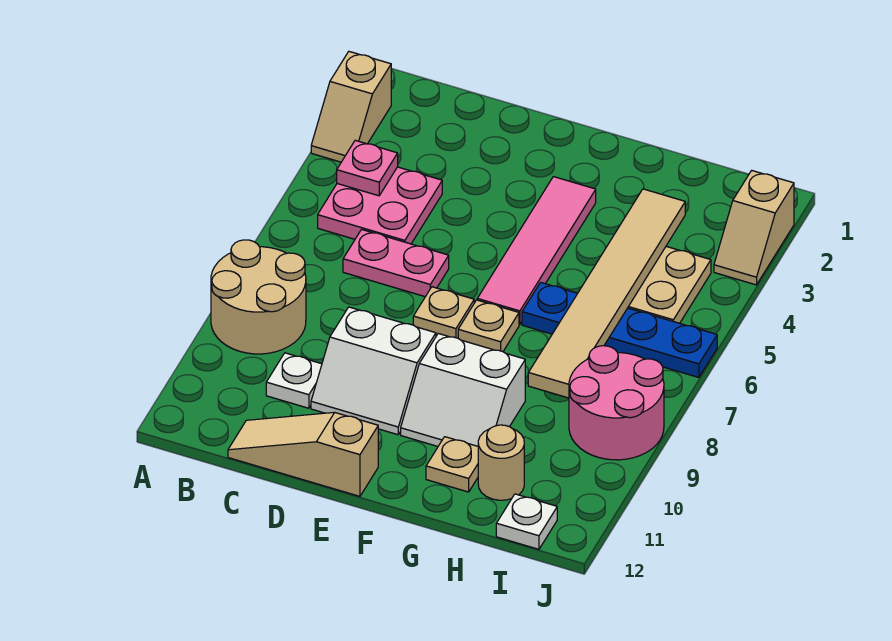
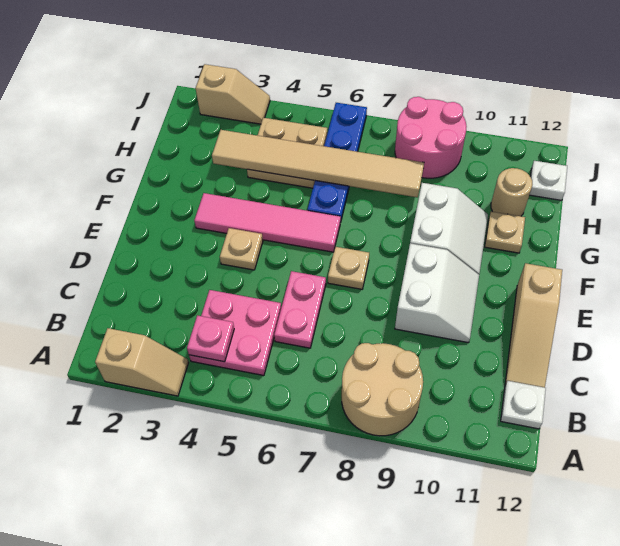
white 1x1 plate [266,353,322,408] -> white 1x1 plate moved to [501,381,546,429]
tan 1x1 plate [458,300,519,352] -> tan 1x1 plate moved to [220,228,263,270]

